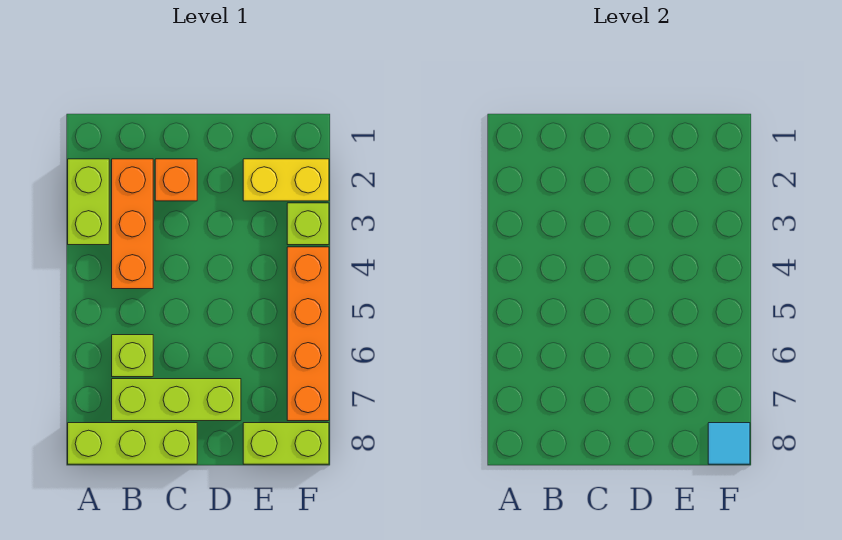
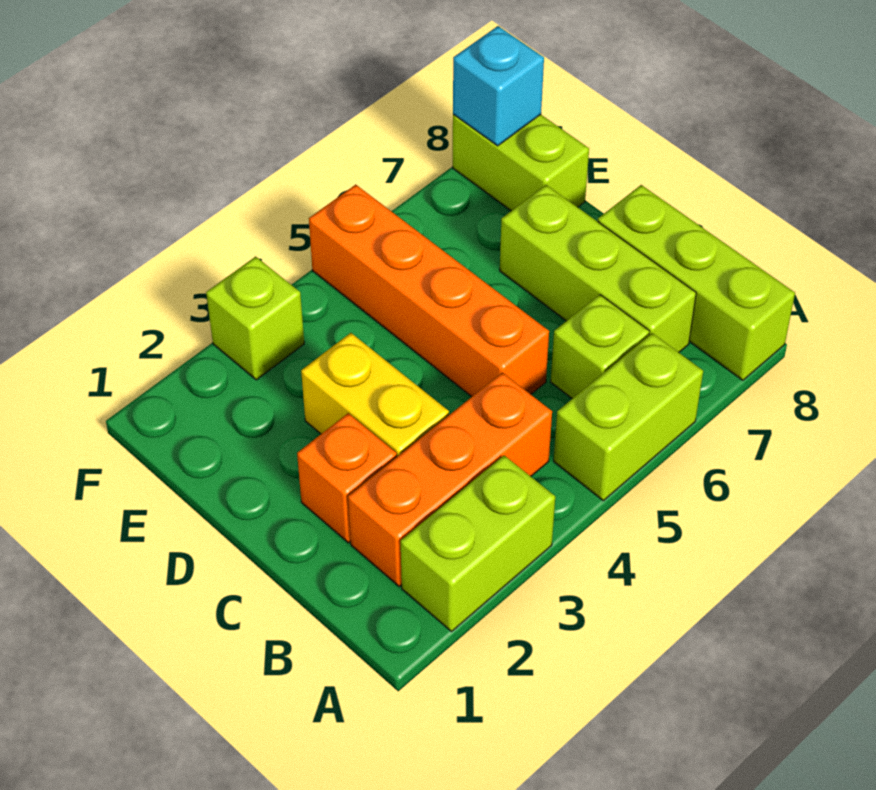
none -> lime 1x2 brick [554,333,703,501]
yellow 1x2 brick [243,159,329,201] -> yellow 1x2 brick moved to [301,333,449,456]
orange 1x4 brick [287,247,329,421] -> orange 1x4 brick turned to [309,185,549,397]
cyan 1x1 tile [708,423,750,464] -> cyan 1x1 brick [453,26,544,146]

